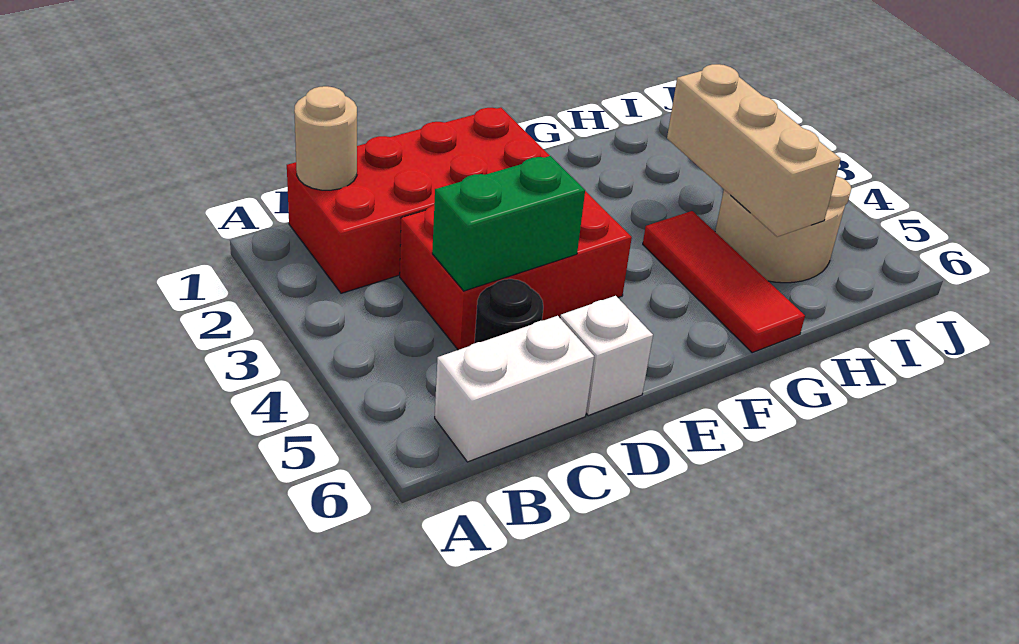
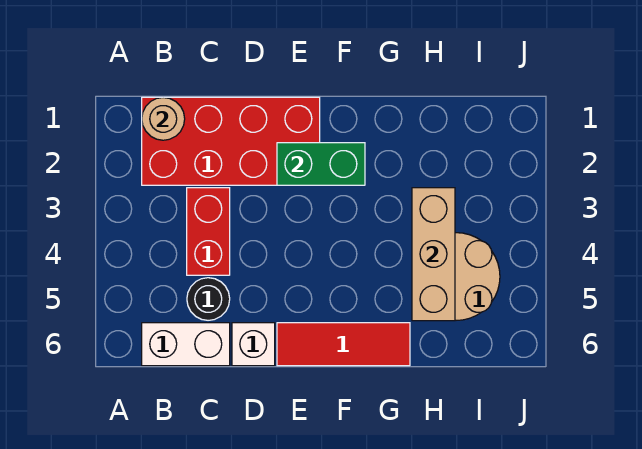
red 2x3 brick [400,191,632,350] -> red 1x2 brick [187,188,230,275]
green 1x2 brick [432,156,585,291] -> green 1x2 brick moved to [277,143,365,185]
red 1x3 tile [643,211,805,353] -> red 1x3 tile turned to [277,323,410,366]

